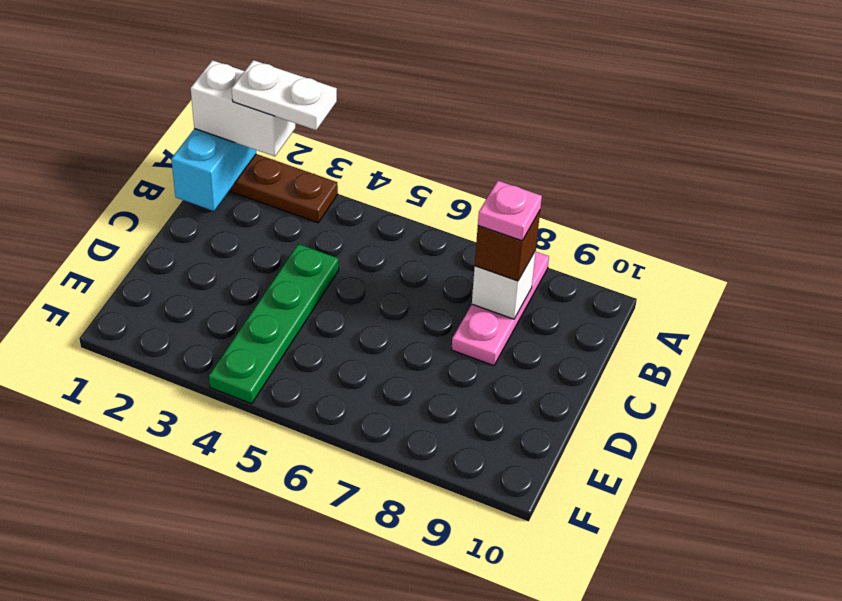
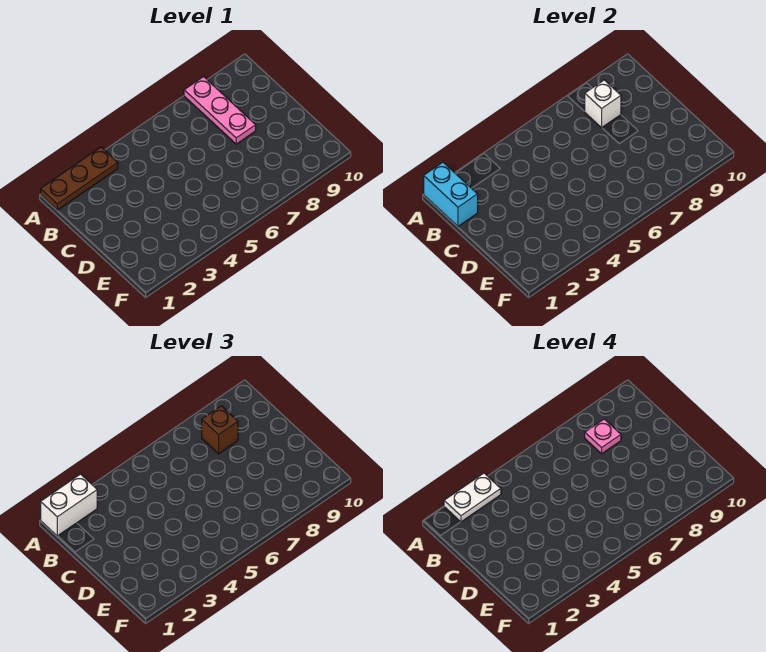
green 1x4 plate [209,244,339,404] -> none

